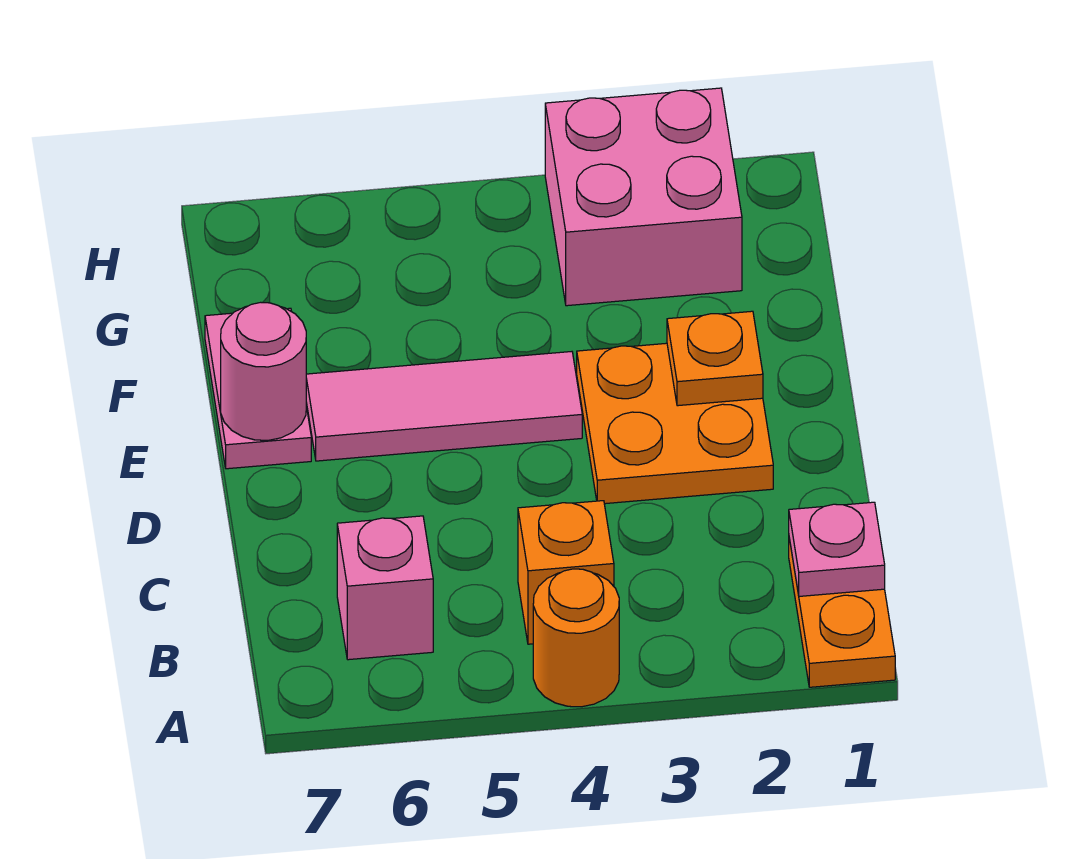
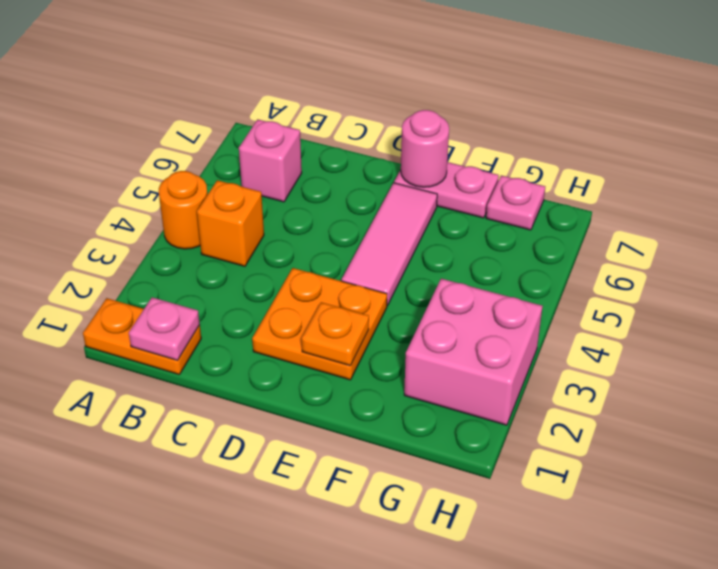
none -> pink 1x1 plate [486,175,545,230]

